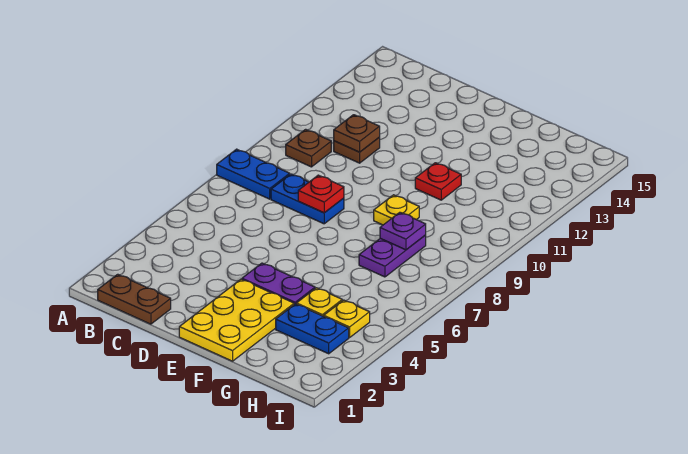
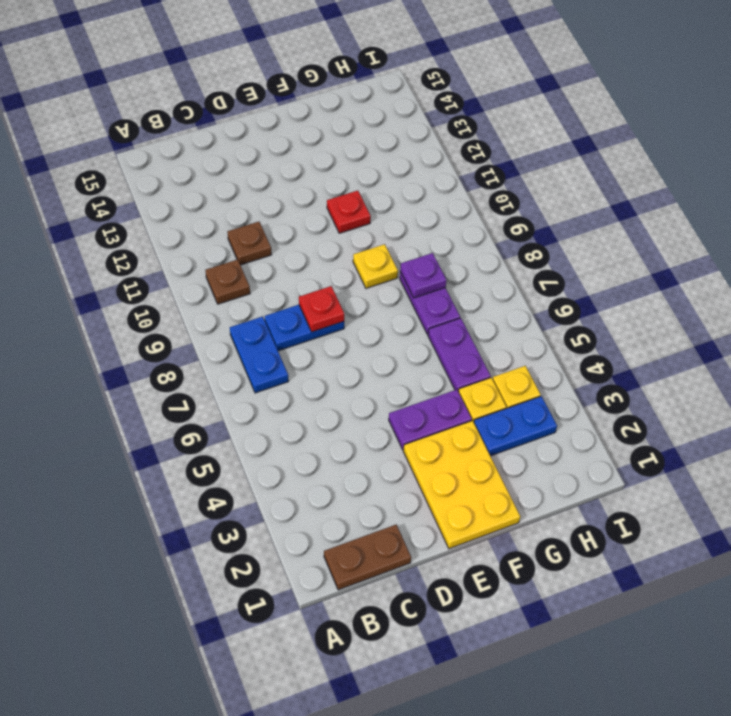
blue 1x2 plate [217,149,290,199] -> blue 1x2 plate turned to [230,316,289,393]
brown 1x1 plate [334,115,380,152] -> none
none -> purple 1x2 plate [428,318,491,391]

